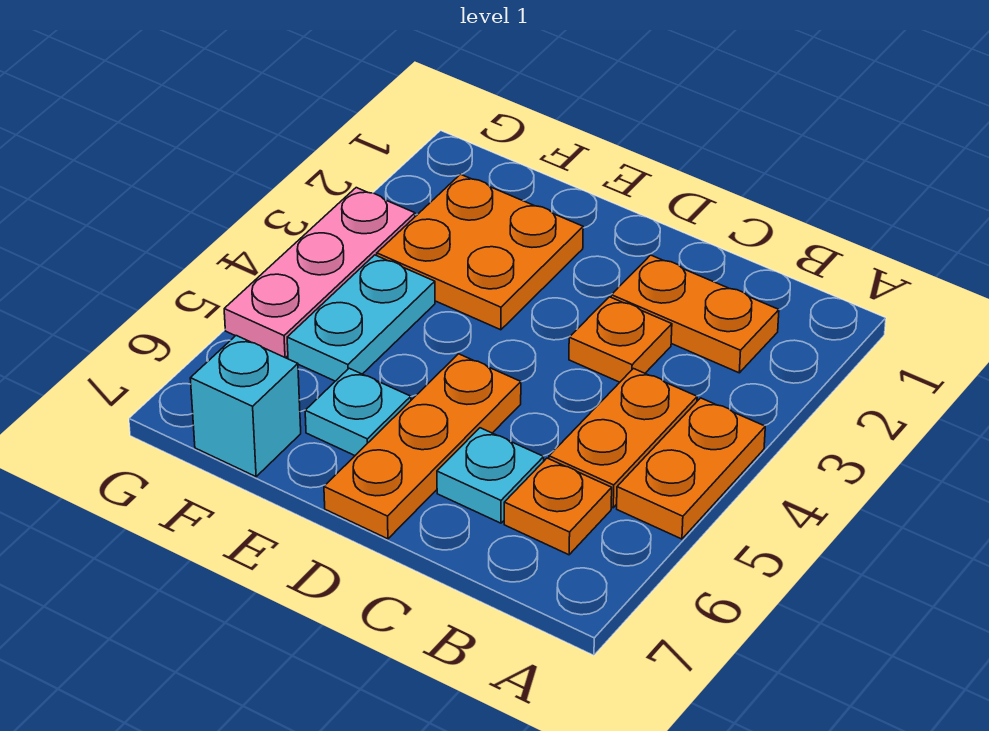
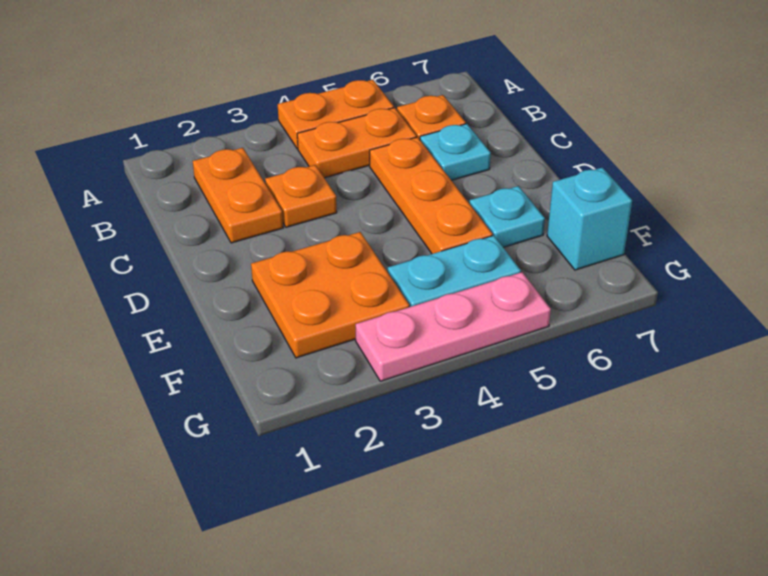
orange 1x3 plate [324,354,521,539] -> orange 1x3 plate turned to [370,137,493,254]

